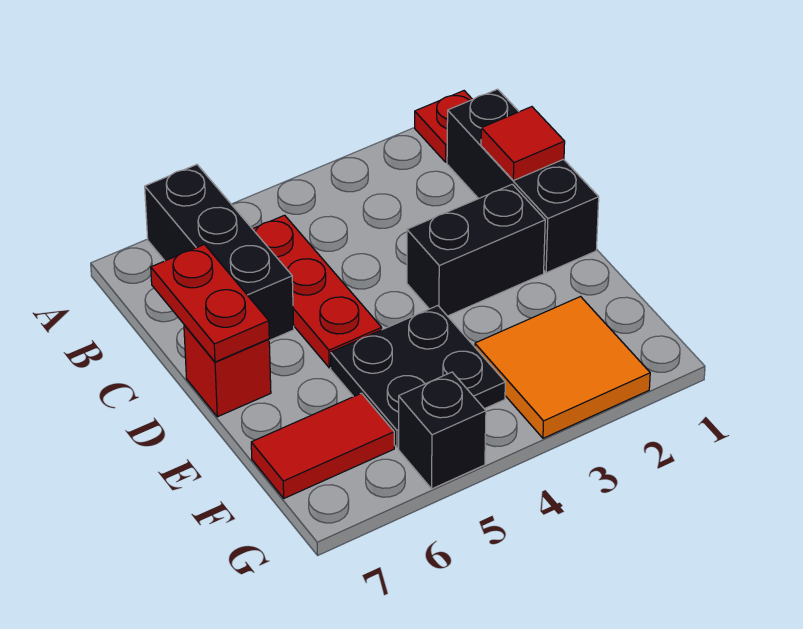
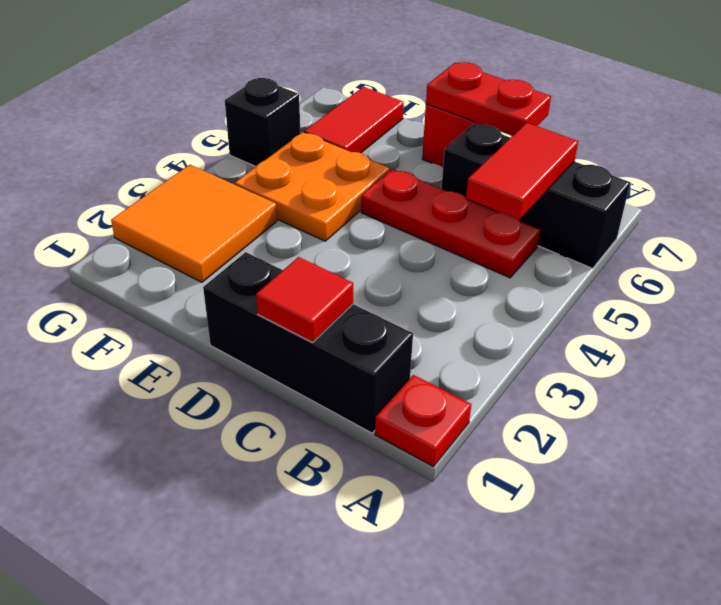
none -> red 1x2 tile [466,123,578,220]
black 1x2 brick [407,184,545,316] -> none
black 2x2 plate [331,306,505,448] -> orange 2x2 plate [235,132,390,241]

